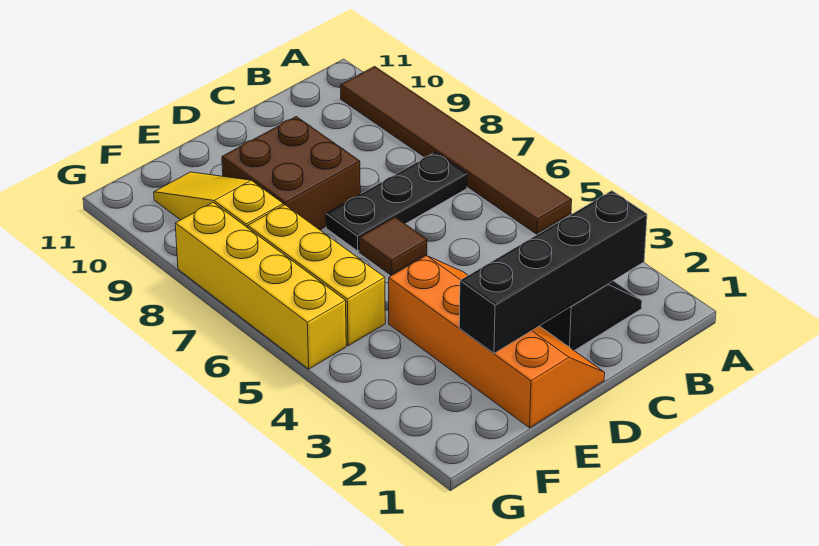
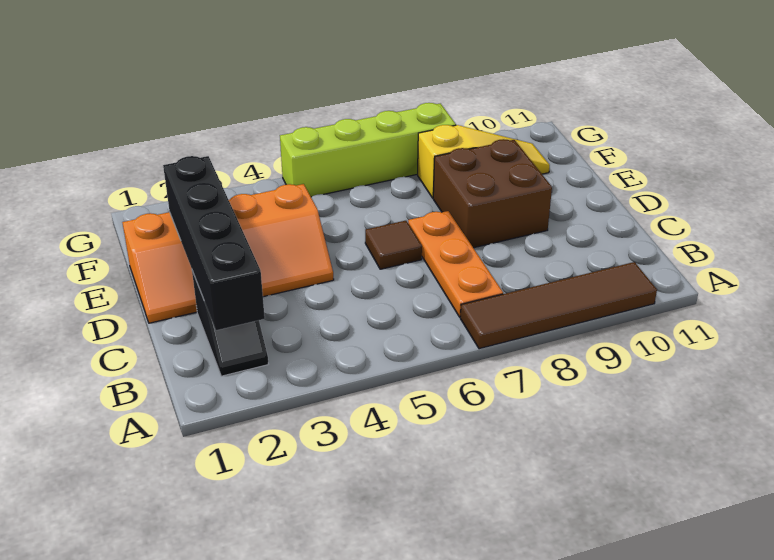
brown 1x6 tile [341,66,572,234] -> brown 1x4 tile [460,262,657,349]
black 1x3 plate [326,152,467,251] -> orange 1x3 plate [408,211,503,317]
yellow 1x3 brick [248,205,385,346] -> none
yellow 1x4 brick [175,203,346,369] -> lime 1x4 brick [280,103,456,197]

